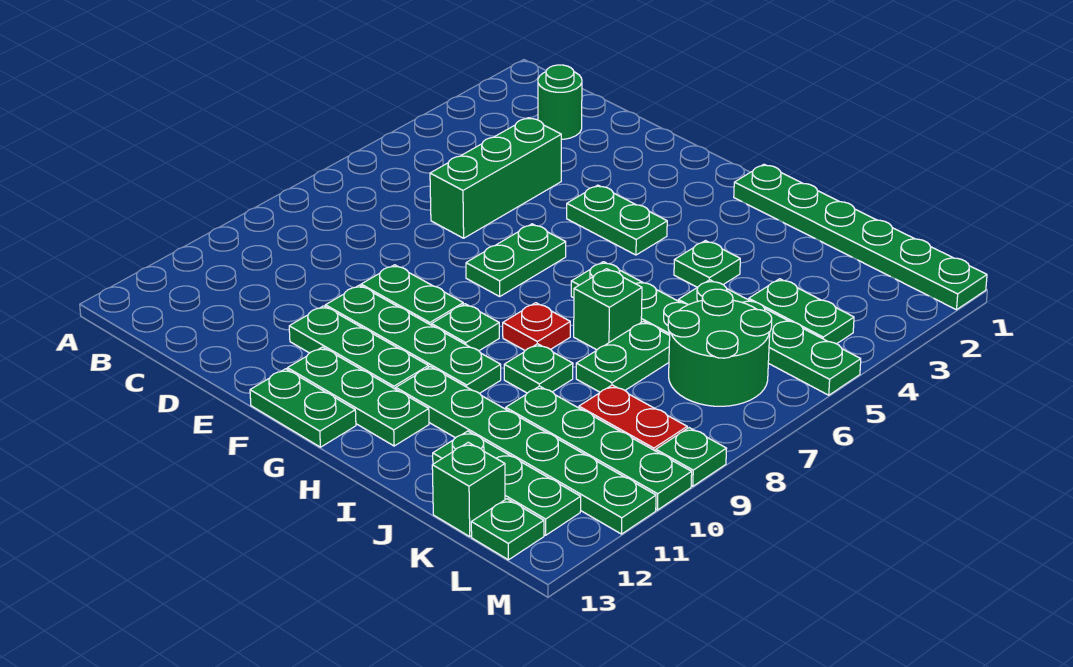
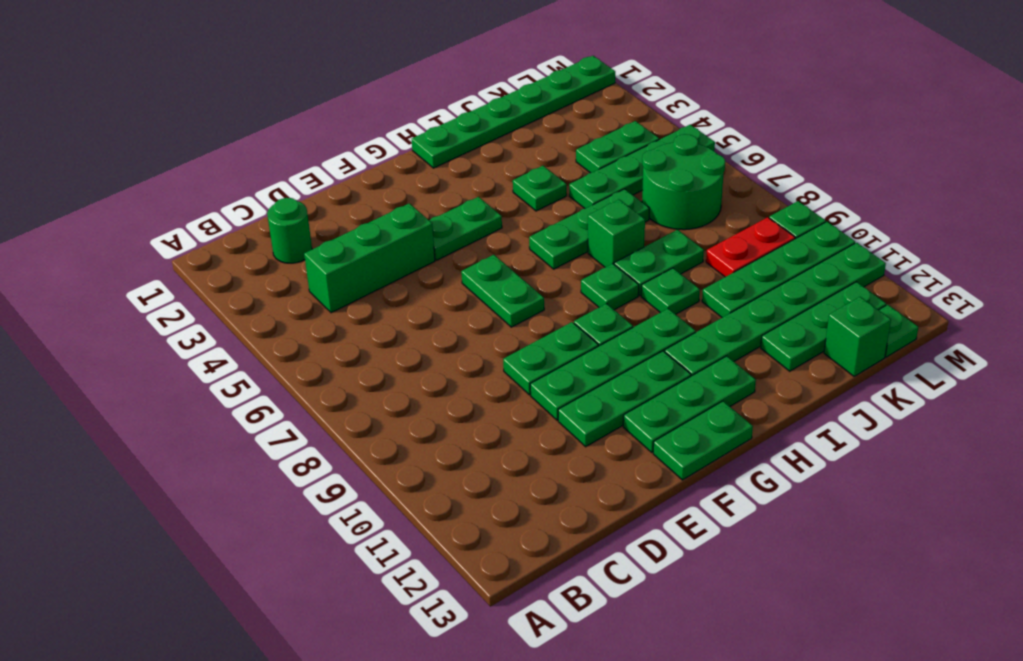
green 1x3 brick [430,118,561,238] -> green 1x3 brick turned to [304,203,435,313]
red 1x1 plate [503,303,570,350] -> green 1x1 plate [581,264,639,310]
green 1x2 plate [576,321,670,392] -> green 1x2 plate turned to [614,230,704,296]

